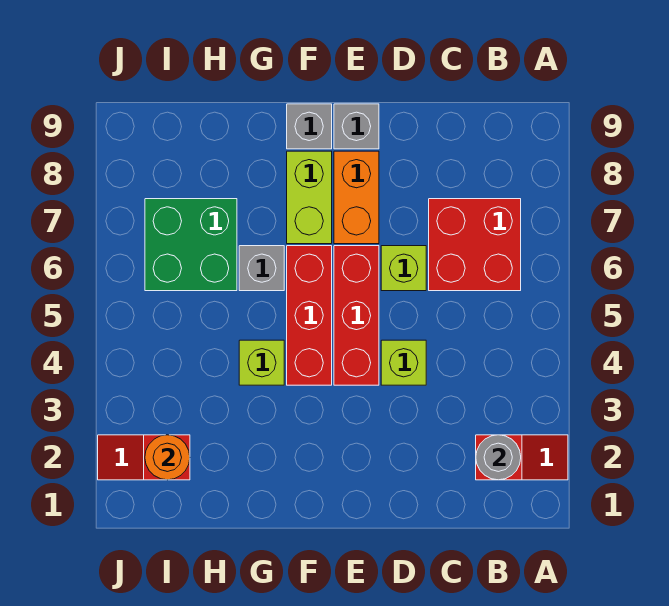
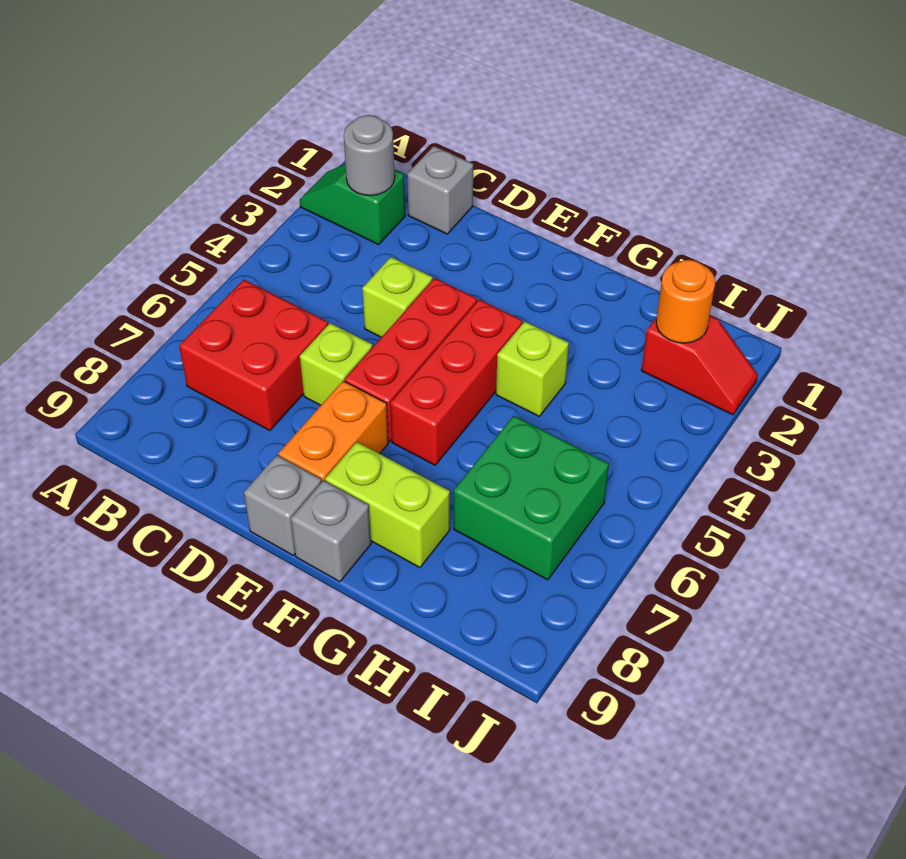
red 1x2 slope [476,435,568,480] -> green 1x2 slope [300,164,405,245]
lime 1x2 brick [287,151,332,244] -> lime 1x2 brick turned to [325,442,450,568]
grey 1x1 brick [239,246,284,291] -> grey 1x1 brick moved to [407,146,473,234]

